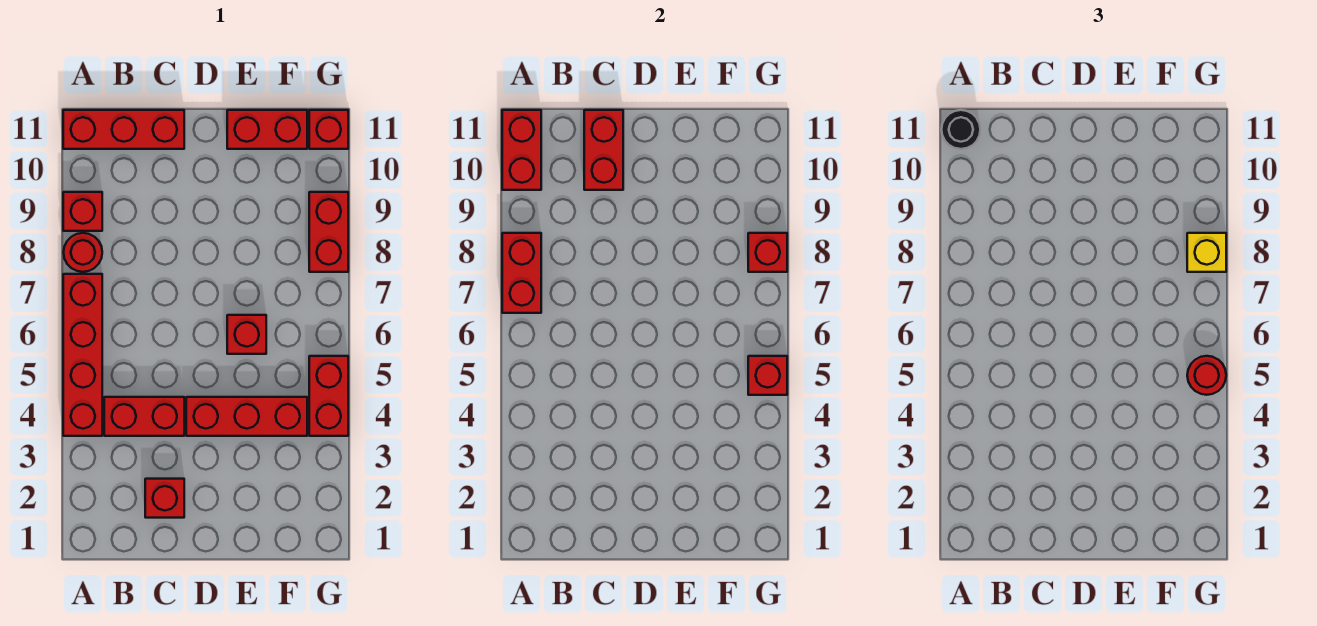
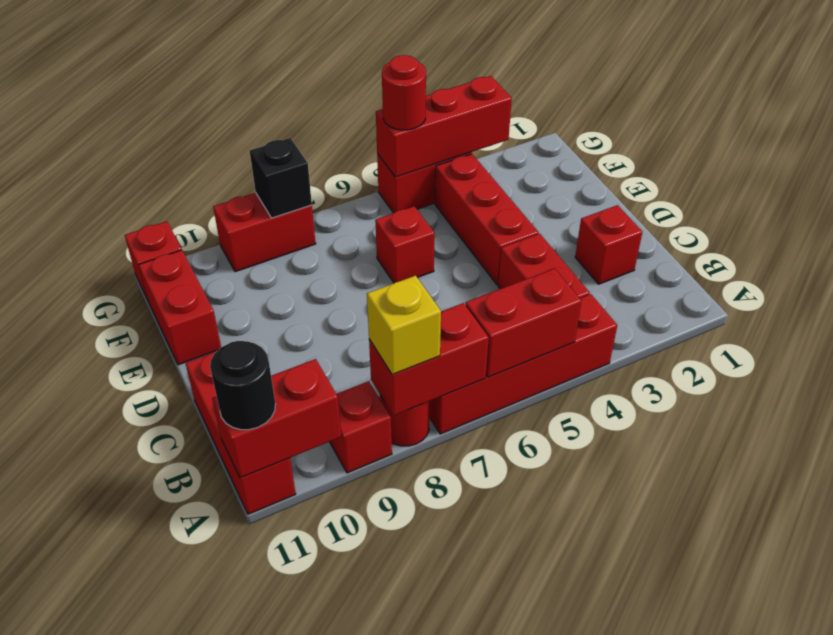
red 1x2 brick [584,110,623,190] -> red 1x2 brick moved to [466,268,582,377]
red 1x1 brick [748,356,787,395] -> red 1x3 brick [376,76,512,177]
red 1x1 brick [748,233,787,272] -> black 1x1 brick [250,138,312,218]
yellow 1x1 brick [1187,233,1226,272] -> yellow 1x1 brick moved to [367,276,441,375]

